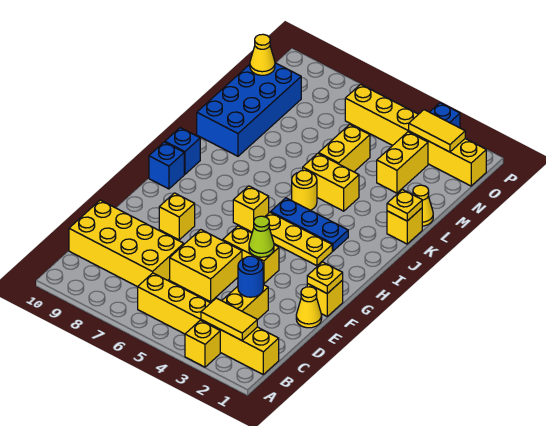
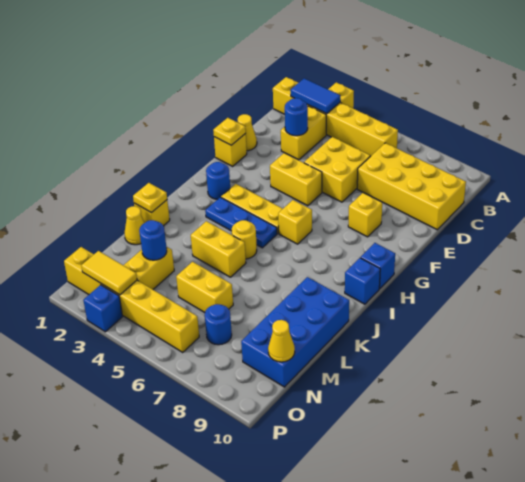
yellow 1x2 tile [201,298,257,340] -> blue 1x2 tile [291,78,340,114]
lime 1x1 cone [249,216,274,257] -> none
none -> blue 1x1 round brick [206,162,230,199]
yellow 1x2 brick [319,124,370,172] -> yellow 1x2 brick turned to [176,262,233,312]
none -> blue 1x1 round brick [139,220,167,260]
none -> blue 1x1 round brick [205,304,232,345]

